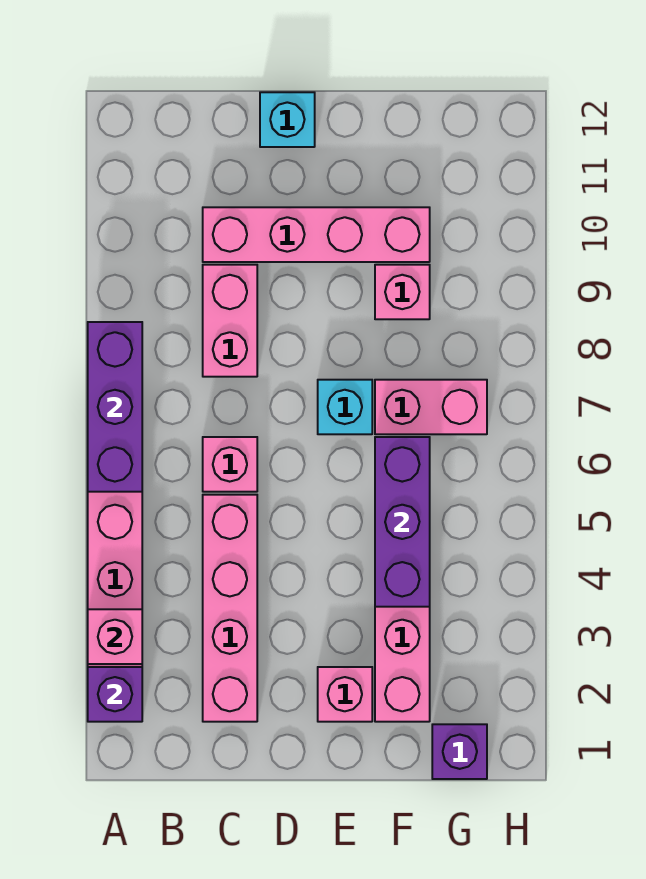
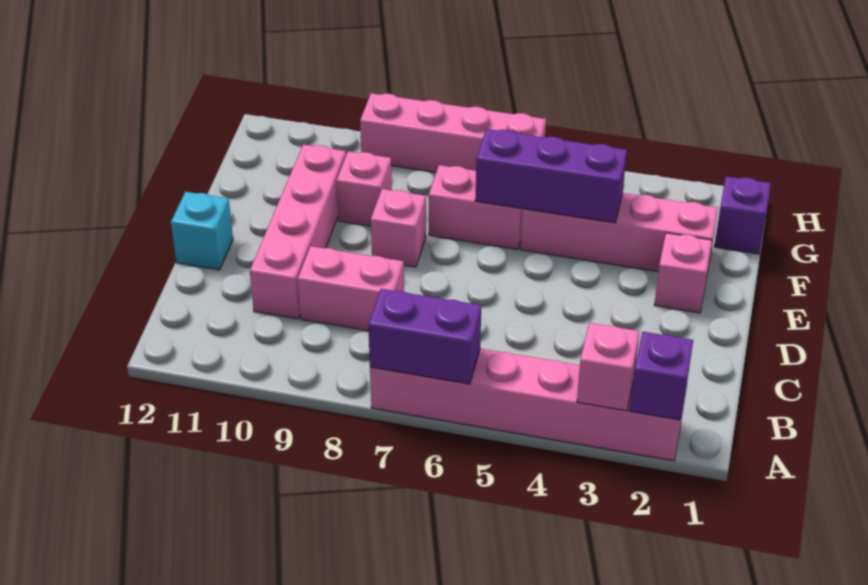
purple 1x3 brick [88,322,142,492] -> purple 1x2 brick [368,289,481,384]
pink 1x4 brick [203,495,257,722] -> pink 1x4 brick moved to [360,93,546,172]
pink 1x1 brick [203,437,257,492] -> pink 1x1 brick moved to [371,189,426,267]
cyan 1x1 brick [318,380,372,434] -> none
pink 1x2 brick [375,380,487,434] -> pink 1x2 brick turned to [429,165,523,250]

